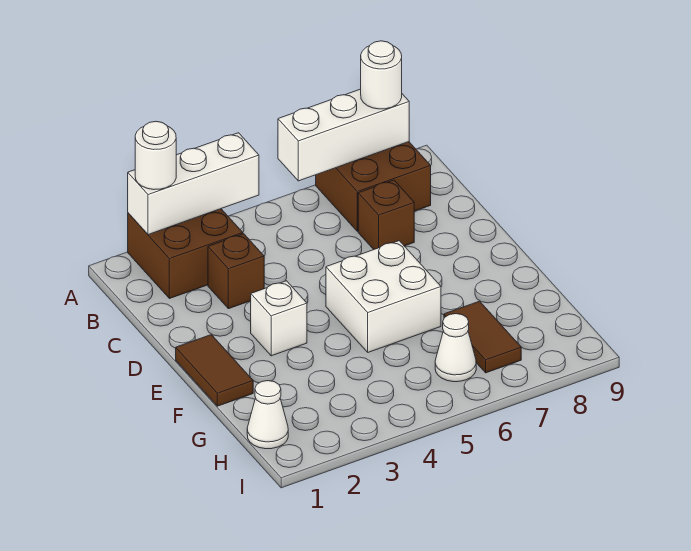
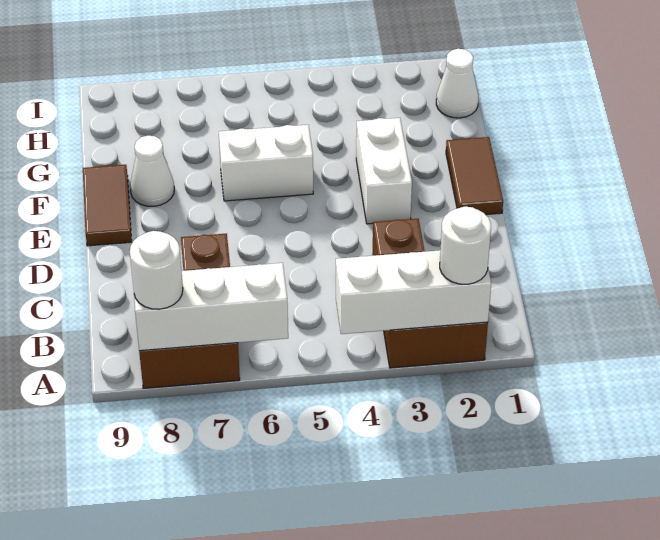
white 1x1 brick [251,281,307,356] -> white 1x2 brick [356,118,412,224]
white 2x2 brick [326,241,441,352] -> white 1x2 brick [219,125,313,201]
brown 1x2 tile [444,301,521,373] -> brown 1x2 tile moved to [83,165,132,246]
white 1x1 cone [435,314,476,382] -> white 1x1 cone moved to [130,136,174,206]

